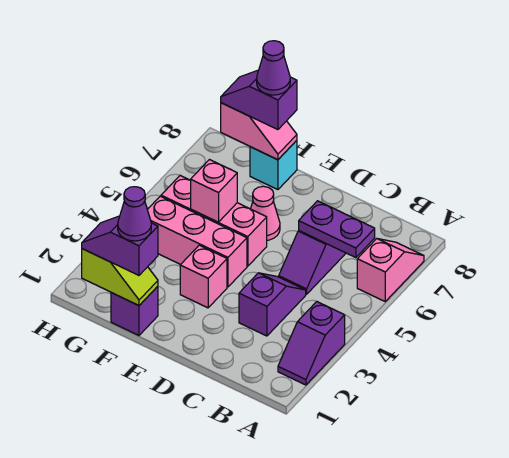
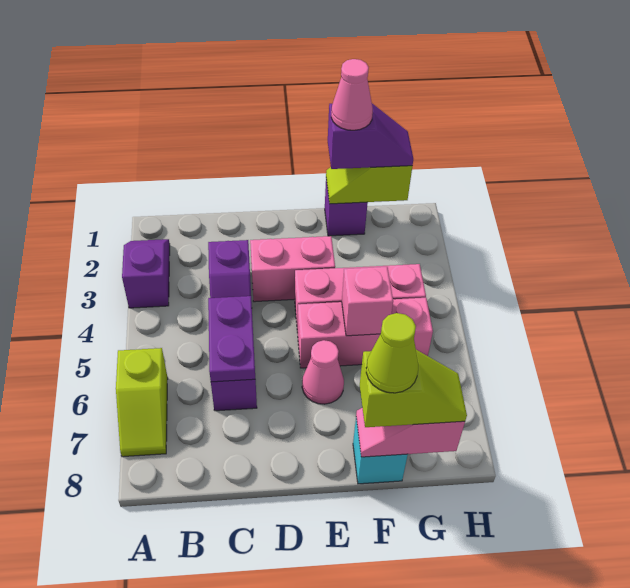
pink 1x2 slope [357,239,424,301] -> lime 1x2 slope [116,348,168,457]
purple 1x2 plate [299,201,375,258] -> purple 1x2 plate turned to [208,296,255,382]
pink 1x1 brick [180,245,227,308] -> pink 1x2 brick [250,236,335,302]
purple 1x1 cone [118,187,151,241] -> pink 1x1 cone [331,59,373,130]
purple 1x2 slope [221,70,297,130] -> lime 1x2 slope [360,350,467,427]
purple 1x1 cone [257,41,290,95] -> lime 1x1 cone [366,313,418,393]

